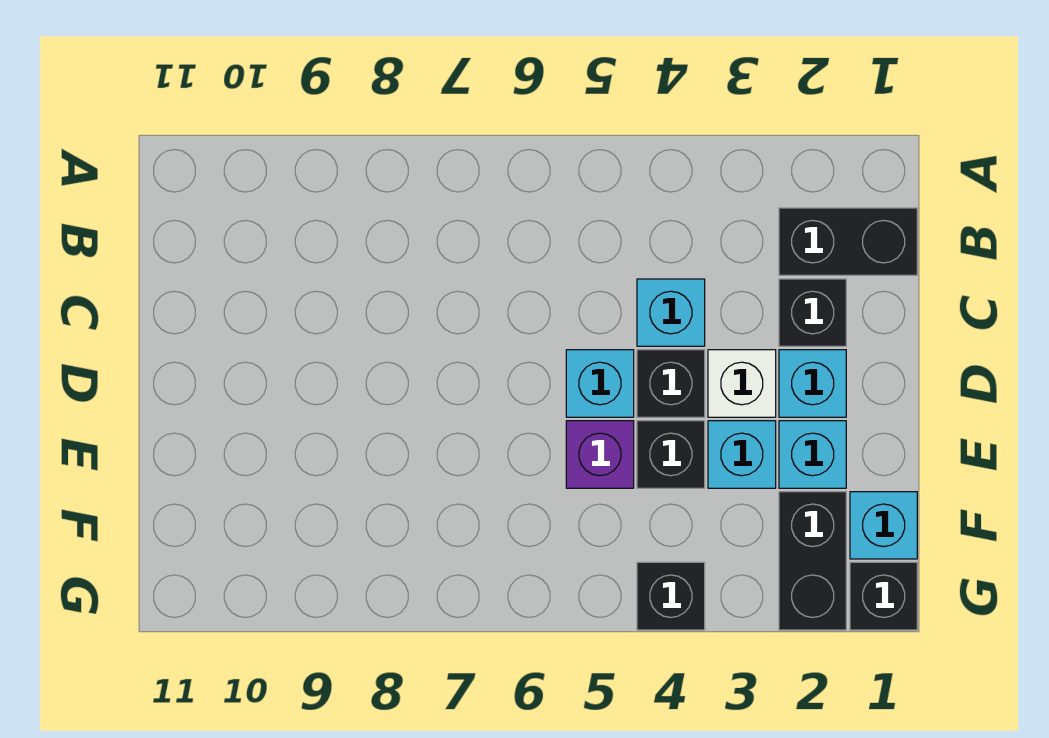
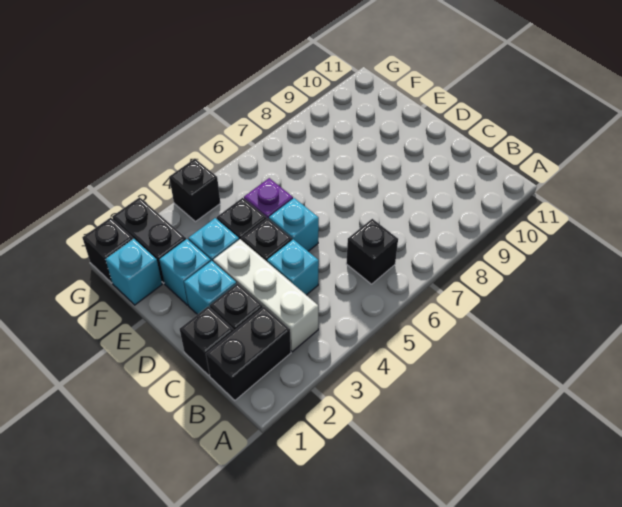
none -> black 1x1 brick [346,219,398,284]
none -> black 1x1 brick [180,306,234,375]
white 1x1 brick [708,350,776,417] -> white 1x3 brick [213,239,318,352]

